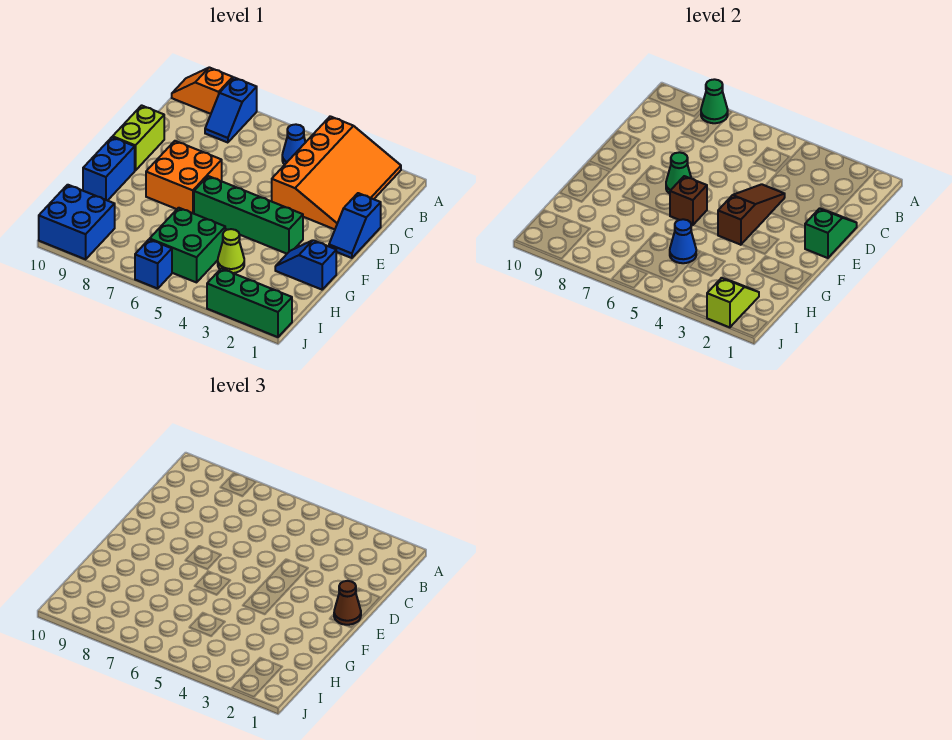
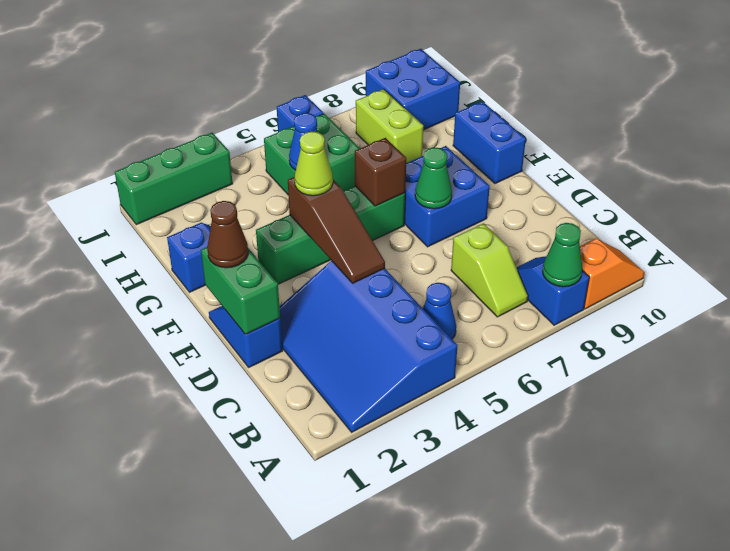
orange 3x4 slope [272,116,401,229] -> blue 3x4 slope [280,261,458,432]
green 1x2 slope [805,208,857,258] -> green 1x2 brick [201,247,280,335]
lime 1x2 brick [113,105,164,171] -> lime 1x2 brick moved to [356,89,423,163]
orange 2x2 brick [146,141,222,214] -> blue 2x2 brick [404,146,490,247]
lime 1x1 cone [218,229,244,273] -> lime 1x1 cone moved to [294,131,333,196]
lime 1x2 slope [707,278,759,327] -> lime 1x2 slope moved to [451,223,528,317]

